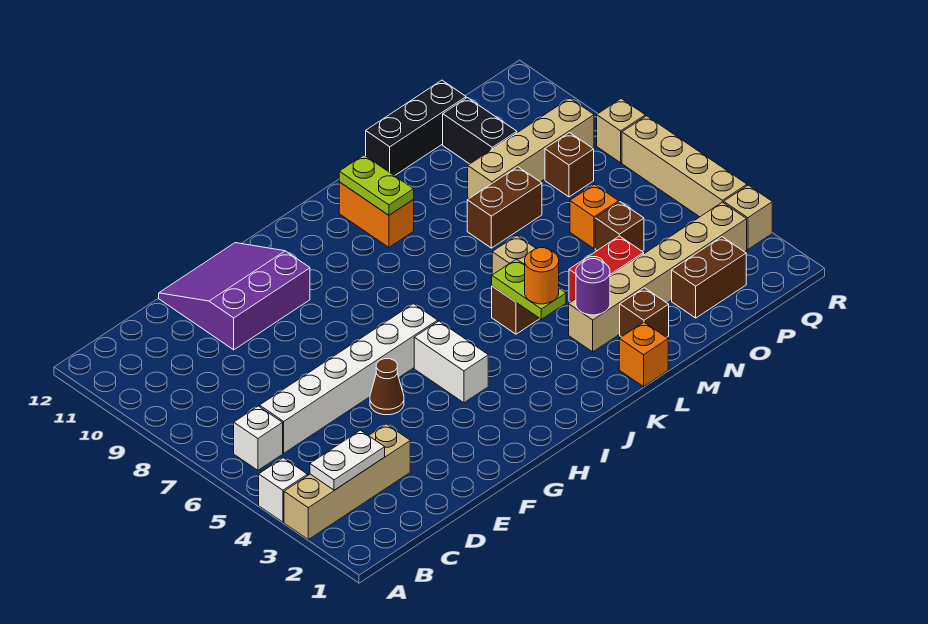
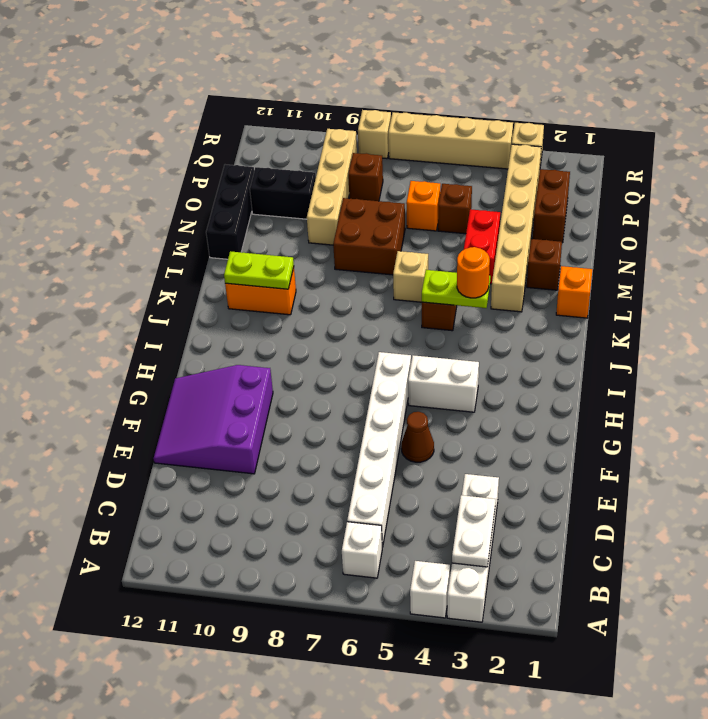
tan 1x4 brick [284,424,410,539] -> white 1x4 brick [447,474,499,622]
purple 1x1 round brick [576,259,610,315] -> none
brown 1x2 brick [467,167,542,248] -> brown 2x2 brick [333,198,405,275]

